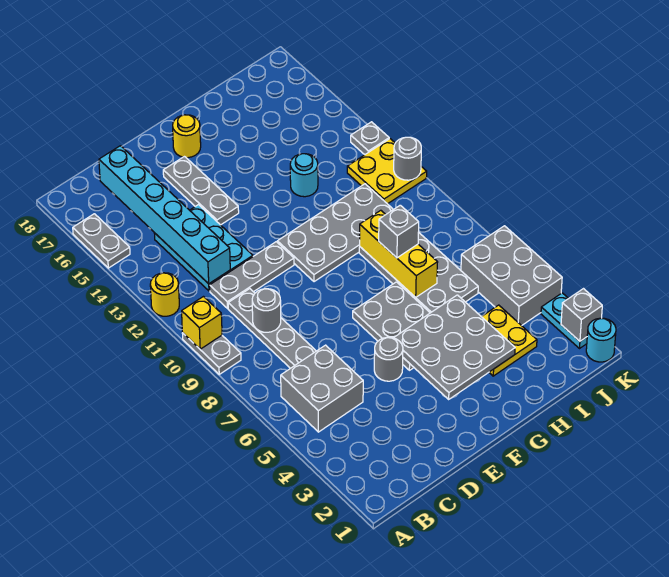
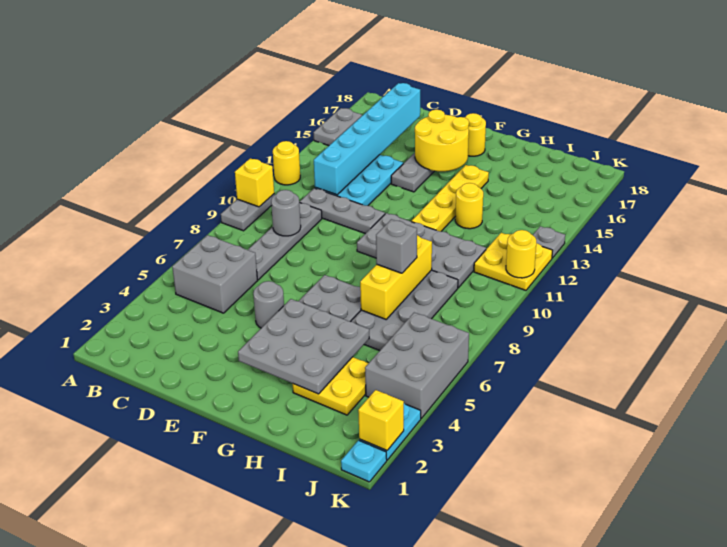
none -> yellow 2x2 round brick [415,110,469,171]
none -> yellow 1x4 plate [411,165,489,232]
cyan 1x1 round brick [290,154,318,197] -> yellow 1x1 round brick [455,183,483,229]
cyan 1x1 round brick [586,318,616,362] -> cyan 1x1 plate [341,440,387,482]
grey 1x1 brick [561,289,602,341] -> yellow 1x1 brick [358,390,404,451]
grey 1x1 round brick [394,137,421,180] -> yellow 1x1 round brick [506,230,536,278]

